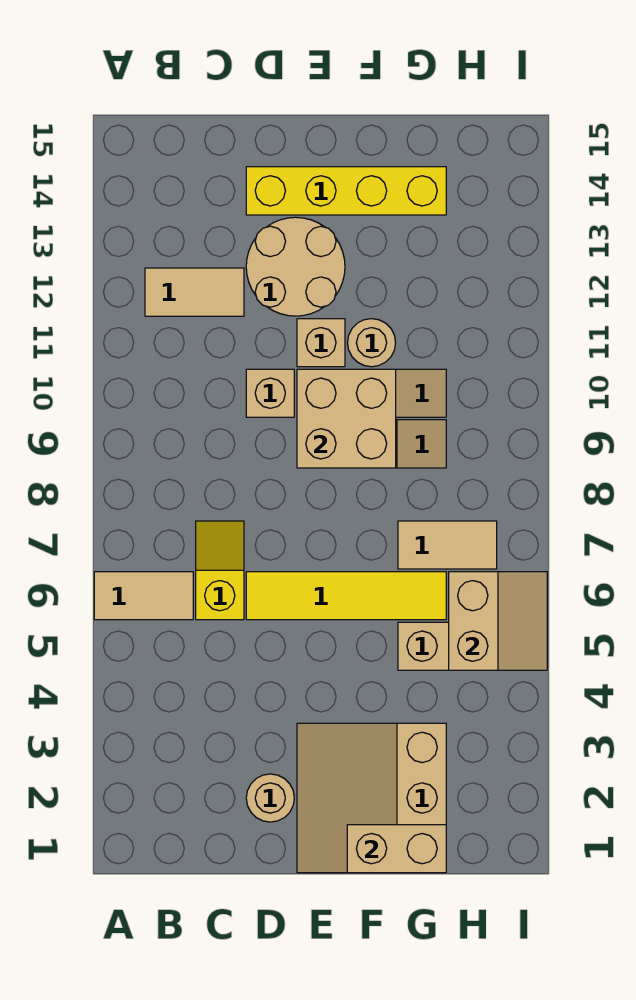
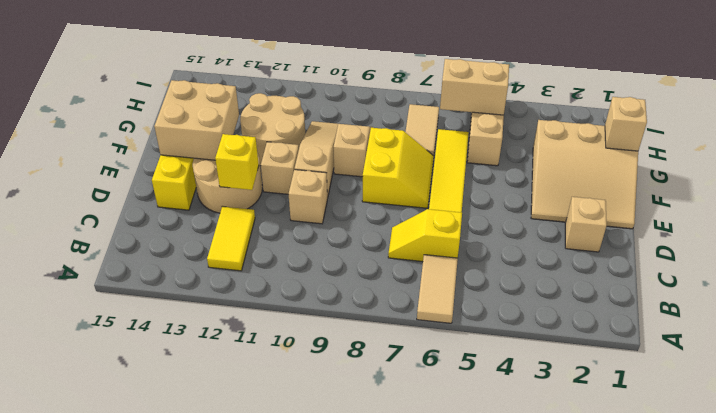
tan 1x2 tile [145,268,244,316] -> yellow 1x2 tile [207,206,255,271]
tan 1x1 round brick [246,774,294,822] -> tan 1x1 brick [565,197,607,252]
none -> yellow 1x1 brick [215,134,259,190]
none -> yellow 2x2 slope [362,128,434,208]
tan 2x2 brick [297,369,396,468] -> tan 2x2 brick moved to [154,80,239,160]
tan 1x2 brick [347,825,446,873] -> tan 1x1 brick [605,97,647,151]
tan 1x1 round brick [347,319,396,367] -> tan 2x2 round brick [240,93,305,166]

